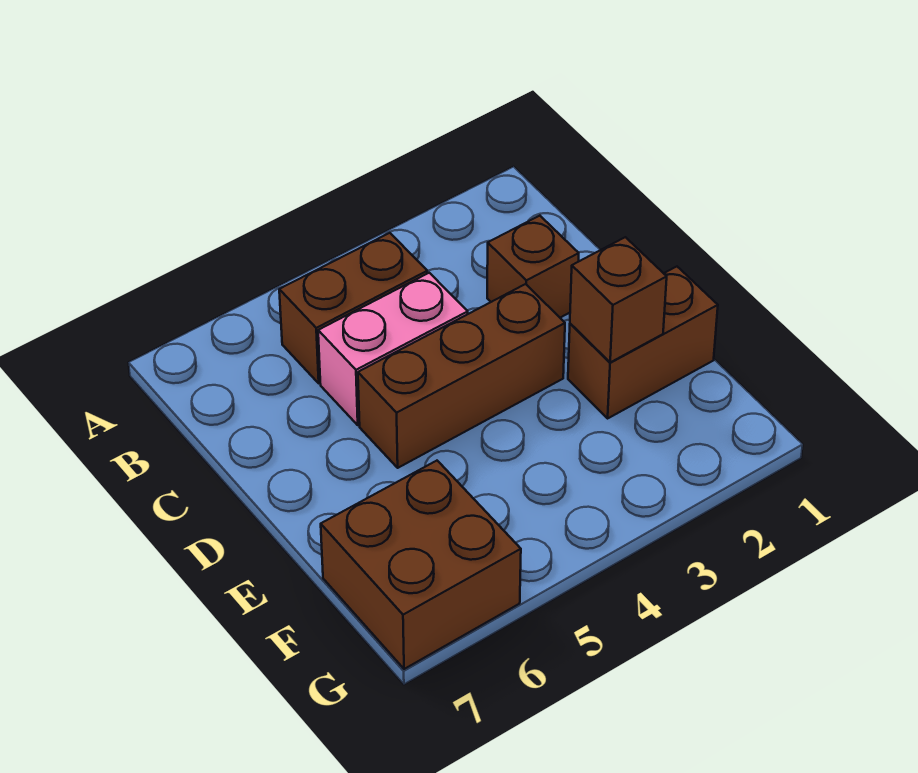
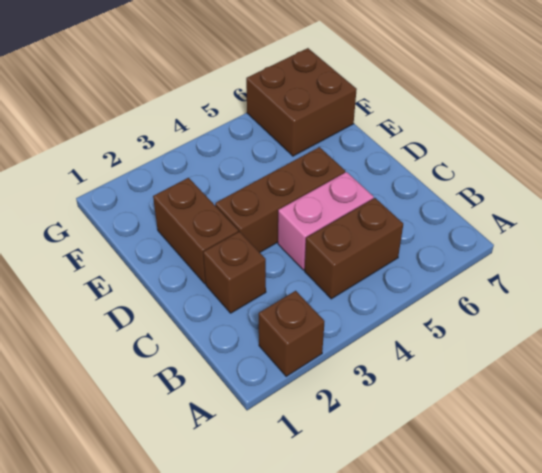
brown 1x2 brick [568,267,718,418] -> brown 1x2 brick turned to [153,178,238,284]
brown 1x1 brick [570,237,667,362] -> brown 1x1 brick moved to [259,291,325,376]

